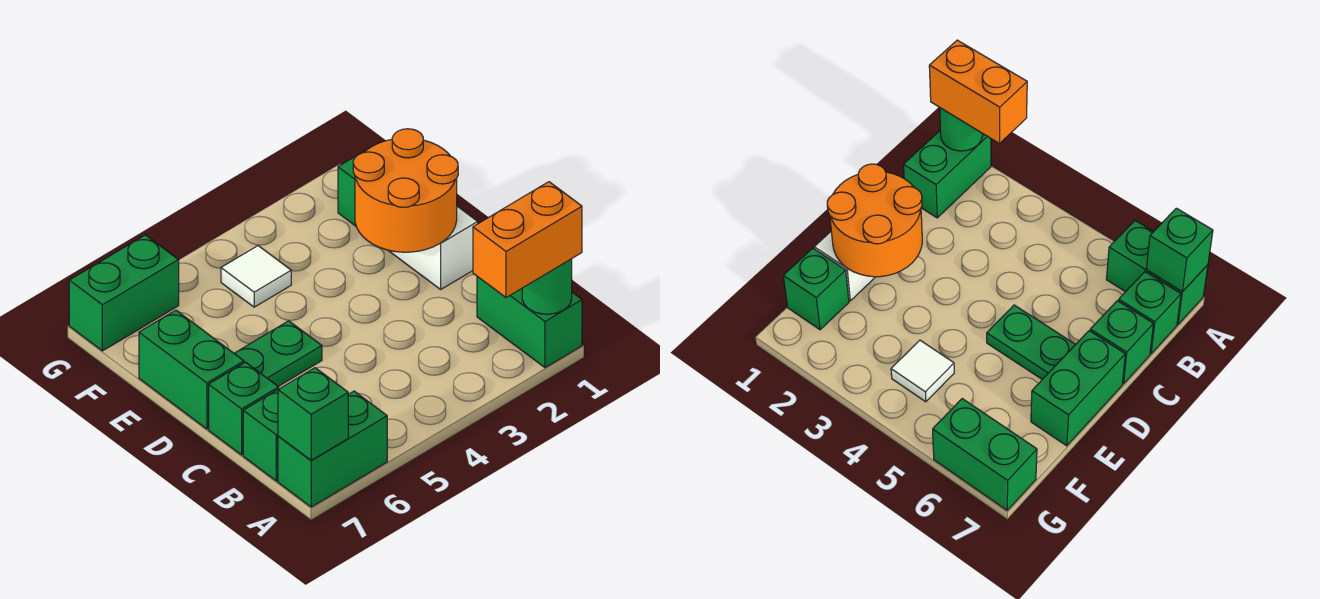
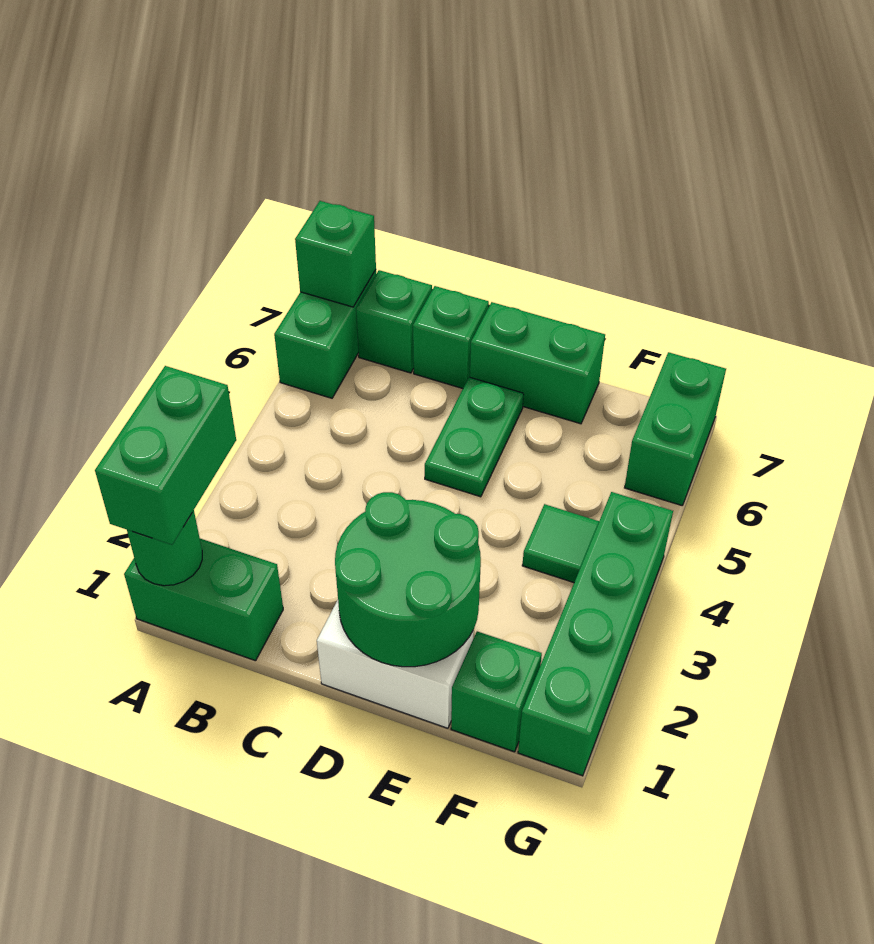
orange 1x2 brick [473,182,582,298] -> green 1x2 brick [95,366,236,545]
orange 2x2 round brick [353,129,458,252] -> green 2x2 round brick [335,492,481,667]
white 1x1 tile [221,246,291,307] -> green 1x1 tile [522,504,599,583]
none -> green 1x4 brick [518,492,673,776]

